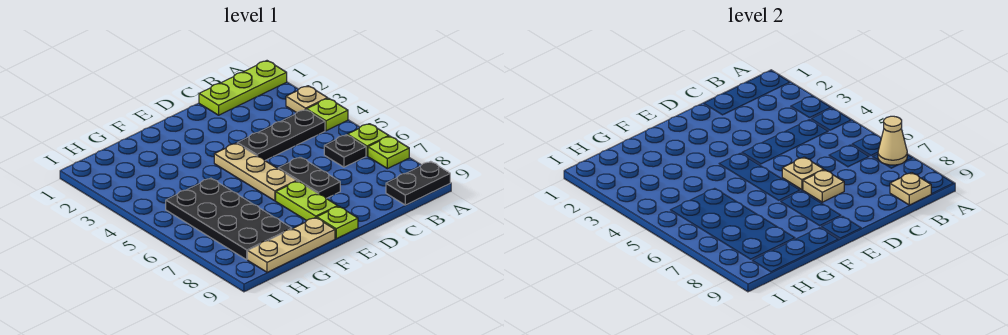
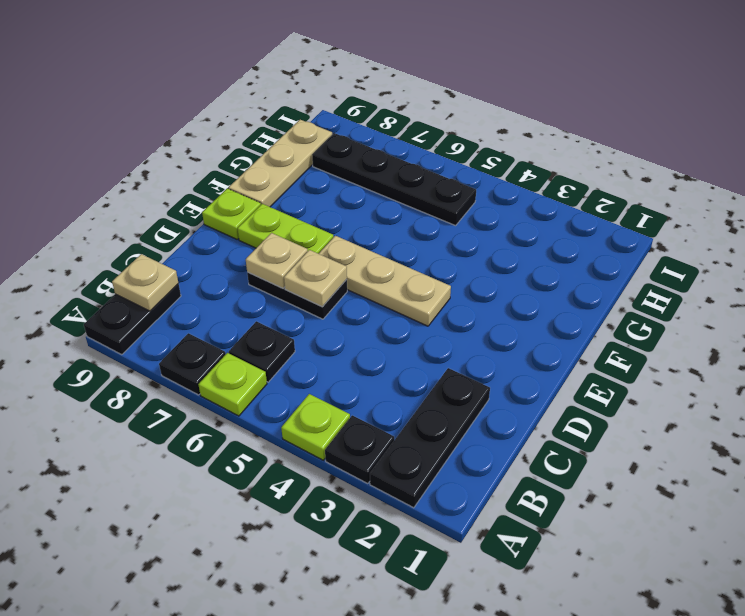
lime 1x3 plate [199,61,287,115] -> none
tan 1x1 plate [286,86,328,113] -> black 1x1 plate [325,415,394,484]
lime 1x1 plate [368,136,409,169] -> black 1x1 plate [159,333,226,395]
tan 1x1 cone [878,116,907,165] -> none
black 1x3 plate [237,109,325,160] -> black 1x3 plate moved to [370,368,490,508]
black 2x4 plate [166,178,292,260] -> black 1x4 plate [312,133,476,226]

